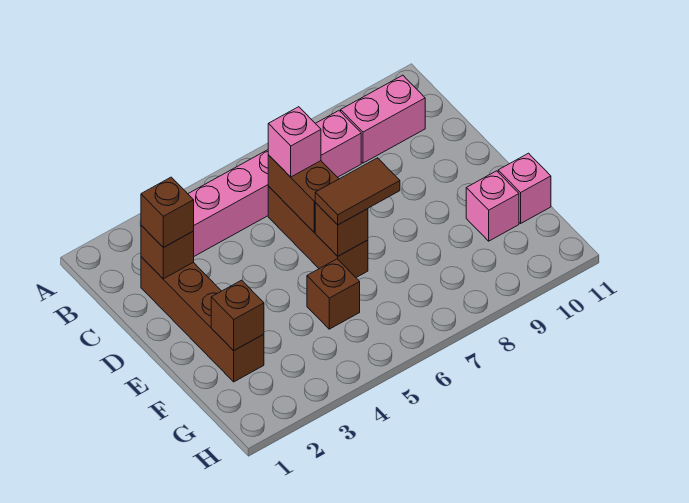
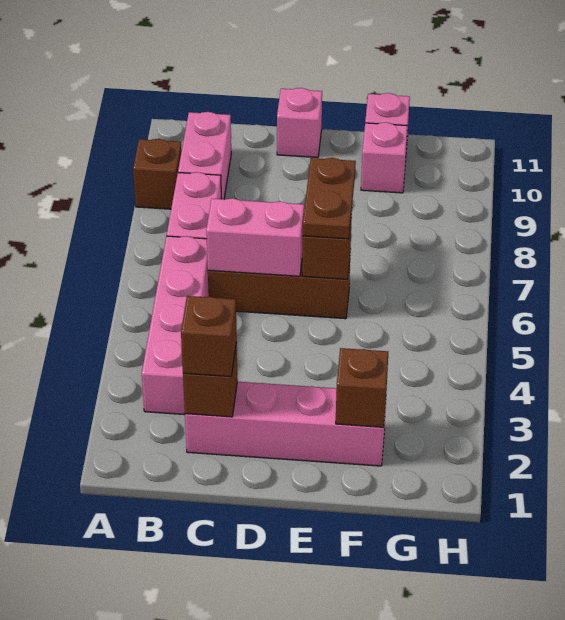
brown 1x4 brick [141,257,264,382] -> pink 1x4 brick [185,382,386,466]
brown 1x2 brick [268,155,339,232] -> pink 1x2 brick [206,198,304,276]
pink 1x1 brick [268,107,321,177] -> pink 1x1 brick moved to [277,88,322,158]
brown 1x2 tile [315,158,400,225] -> brown 1x2 plate [303,158,356,239]
brown 1x1 brick [307,259,360,329] -> brown 1x1 brick moved to [133,139,182,209]

